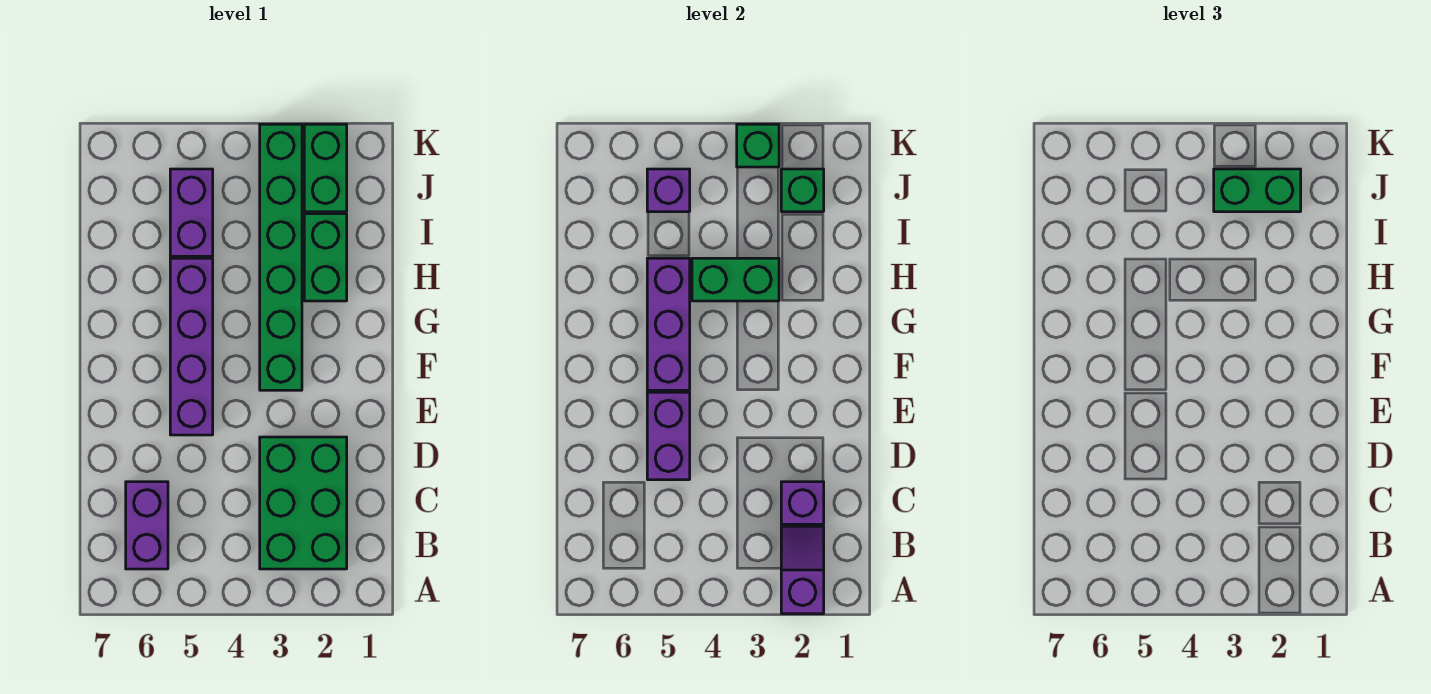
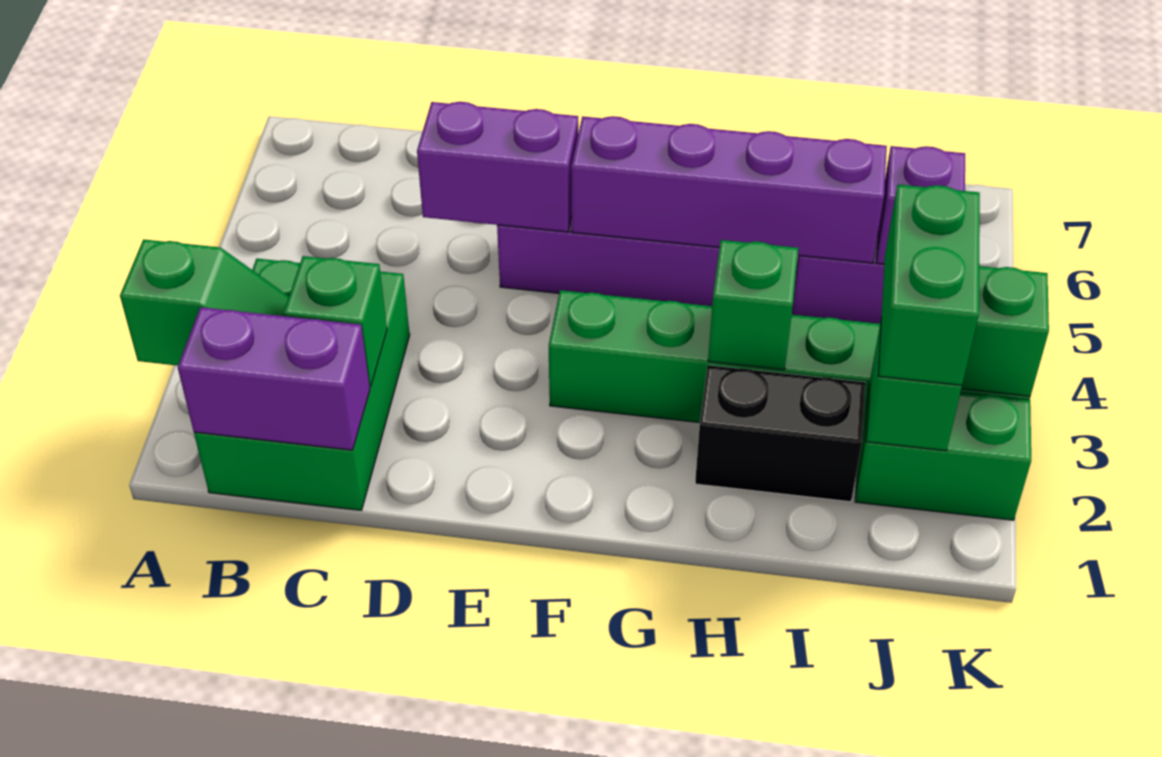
purple 1x2 slope [781,526,824,614] -> green 1x2 slope [120,239,289,366]
green 2x3 brick [260,437,347,569] -> green 2x3 brick turned to [194,259,410,510]
purple 1x2 brick [126,482,168,569] -> purple 1x2 brick moved to [178,307,370,450]
purple 1x1 brick [781,482,824,524] -> green 1x1 brick [283,256,387,387]
purple 1x3 brick [647,258,690,390] -> purple 1x4 brick [571,116,887,263]
green 1x2 brick [304,214,347,301] -> black 1x2 brick [695,365,866,502]
green 1x2 brick [692,258,779,301] -> green 1x1 brick [708,240,798,370]

